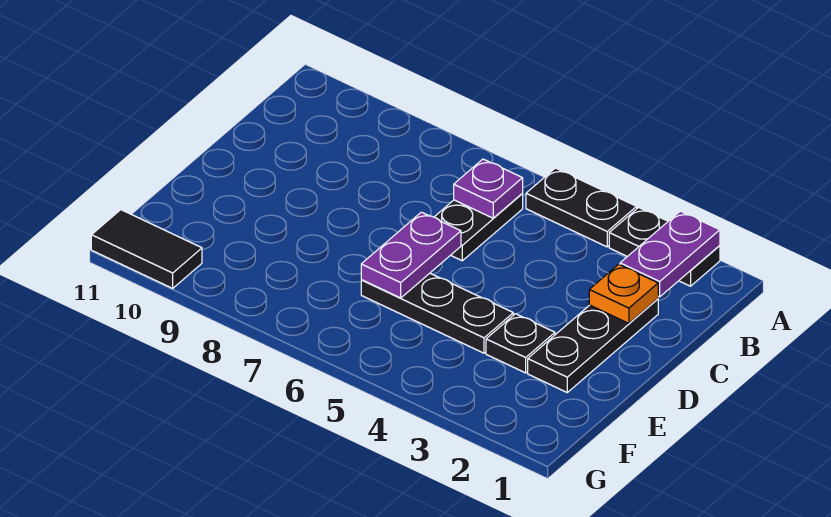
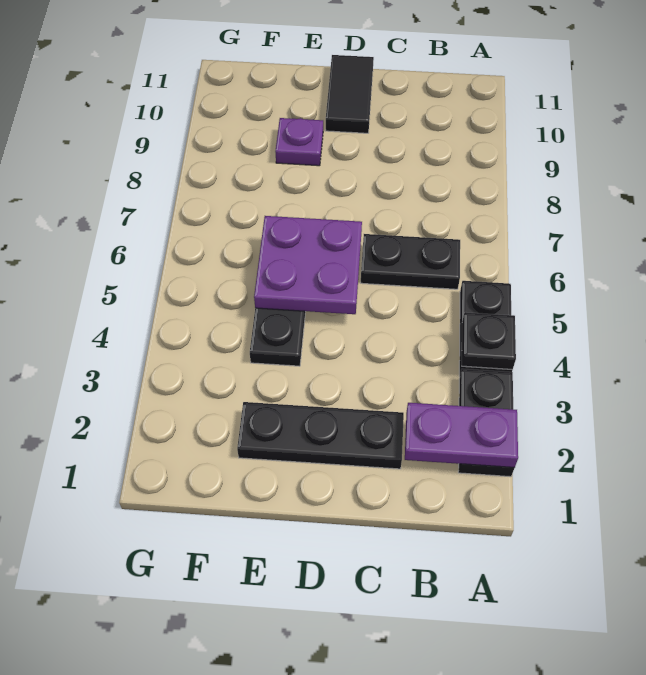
purple 1x1 plate [454,159,523,218] -> purple 1x1 plate moved to [275,118,323,166]
orange 1x1 plate [589,264,658,323] -> none
purple 1x2 plate [361,212,461,298] -> purple 2x2 plate [254,216,362,314]
black 1x1 plate [486,314,555,373] -> black 1x1 plate moved to [462,312,516,369]
black 1x2 tile [91,210,202,288] -> black 1x2 tile moved to [326,55,374,133]

